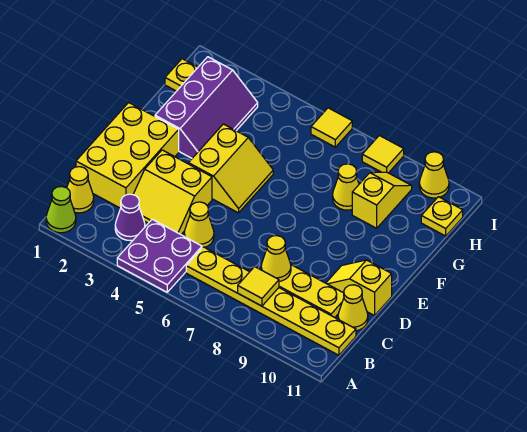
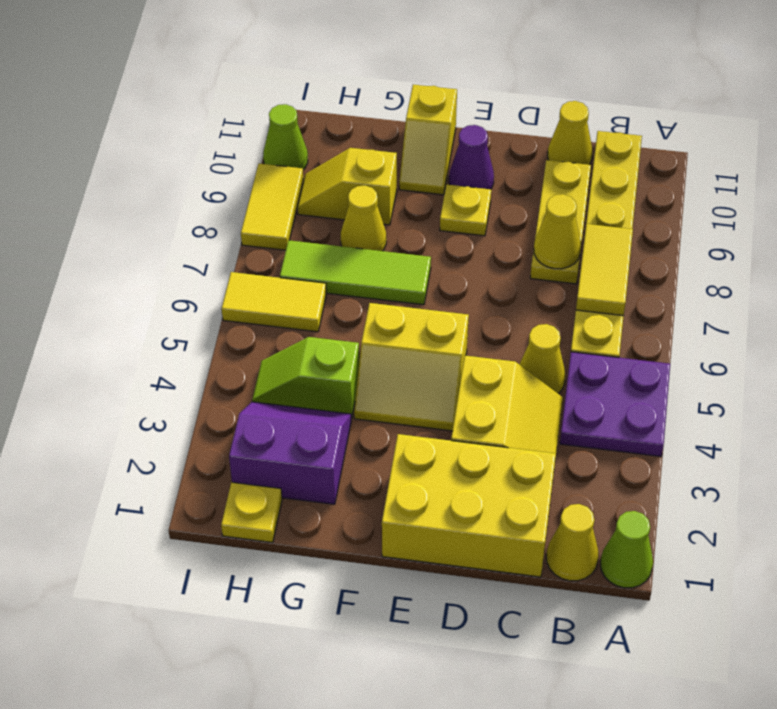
purple 1x1 cone [115,194,145,241] -> purple 1x1 cone moved to [449,125,494,189]
yellow 1x1 tile [238,267,279,306] -> yellow 1x2 tile [576,224,633,316]
yellow 1x2 slope [326,260,392,316] -> yellow 1x2 slope moved to [399,85,457,195]
yellow 2x2 slope [189,124,273,213] -> yellow 2x2 slope turned to [354,303,469,431]
purple 2x3 slope [155,57,258,158] -> purple 2x2 slope [229,402,352,504]
none -> lime 1x3 tile [280,240,431,305]
none -> lime 1x2 slope [252,337,359,418]
yellow 1x1 plate [421,197,463,236] -> yellow 1x1 plate moved to [440,184,491,236]
yellow 1x1 tile [311,108,352,147] -> yellow 1x2 tile [222,272,326,332]
yellow 1x1 tile [362,135,404,173] -> yellow 1x2 tile [241,164,303,250]
yellow 1x1 cone [419,152,449,198] -> lime 1x1 cone [263,104,308,170]

